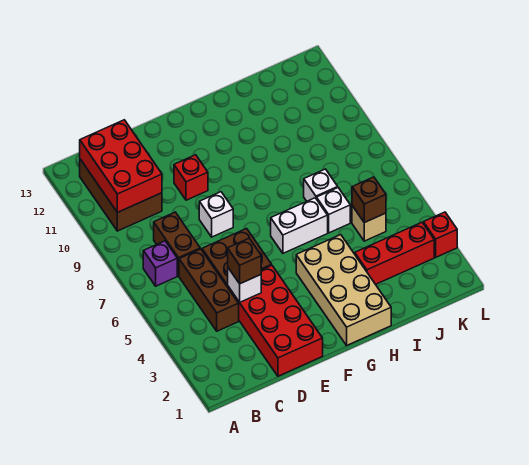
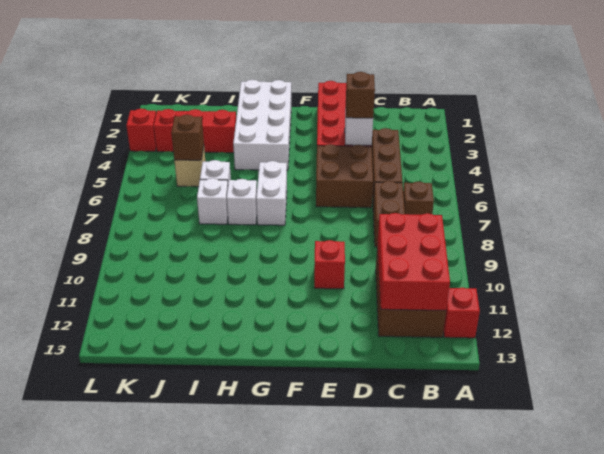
none -> red 1x1 brick [443,288,480,338]
purple 1x1 brick [143,241,177,286] -> brown 1x1 brick [403,182,434,215]
white 1x1 brick [199,192,233,237] -> white 1x1 brick moved to [227,179,257,225]
tan 2x4 brick [296,235,391,345] -> white 2x4 brick [233,80,291,170]
white 1x2 brick [271,198,328,253] -> white 1x2 brick turned to [256,161,287,225]

